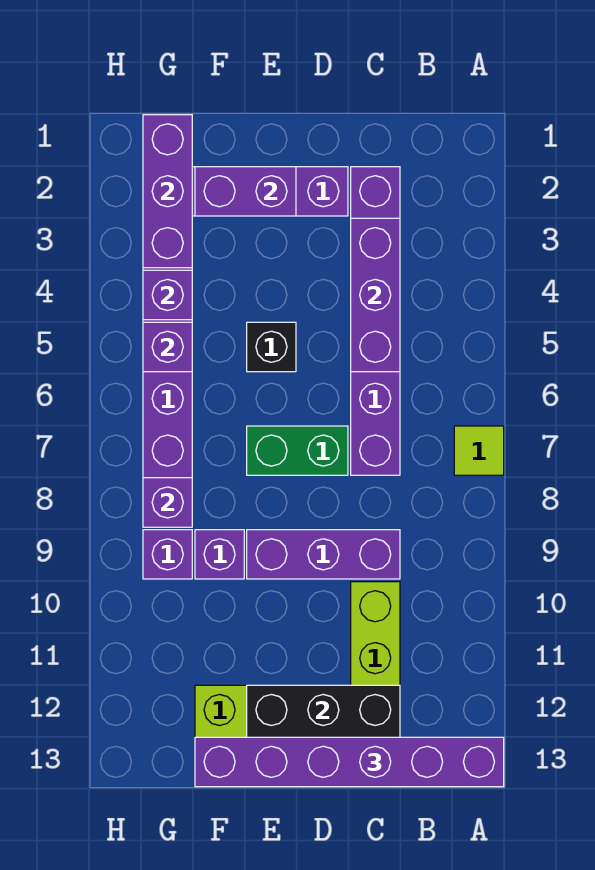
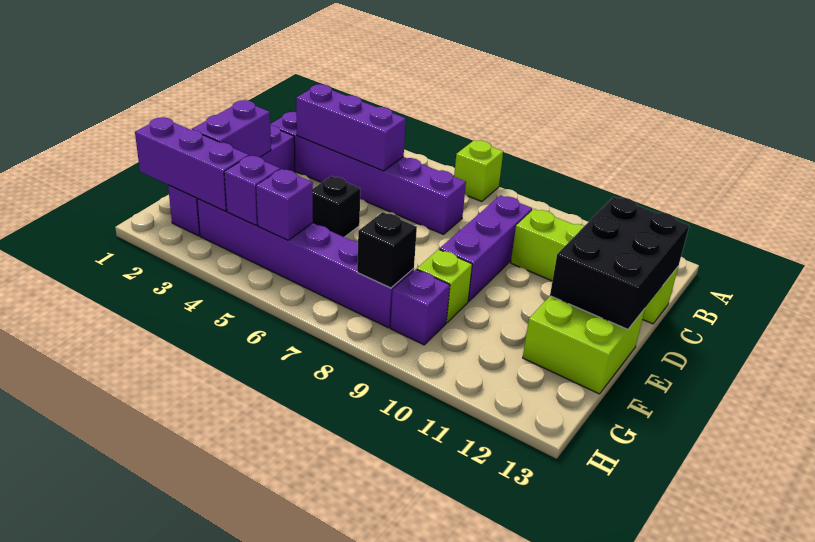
lime 1x1 tile [454,426,504,475] -> lime 1x1 brick [454,140,503,202]
purple 1x6 brick [195,737,504,787] -> none
green 1x2 brick [247,426,348,475] -> none
purple 1x1 brick [195,530,244,579] -> lime 1x1 brick [417,249,472,322]
purple 1x1 brick [143,478,192,527] -> black 1x1 brick [357,212,417,288]

